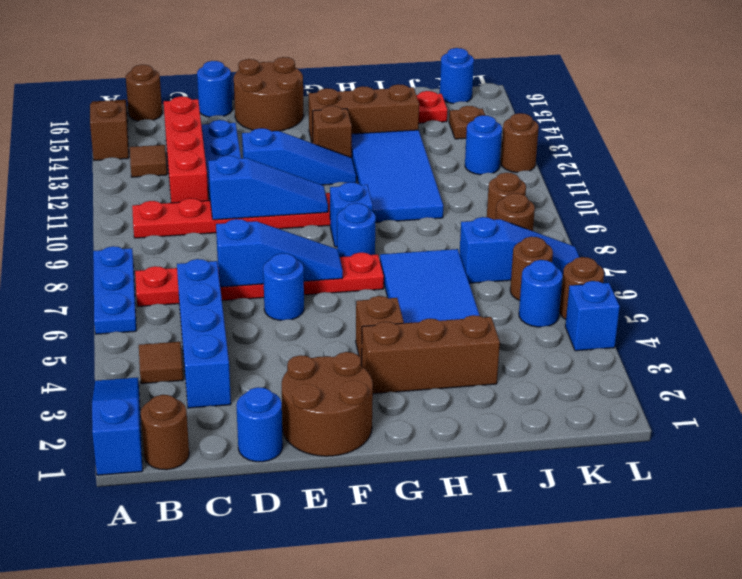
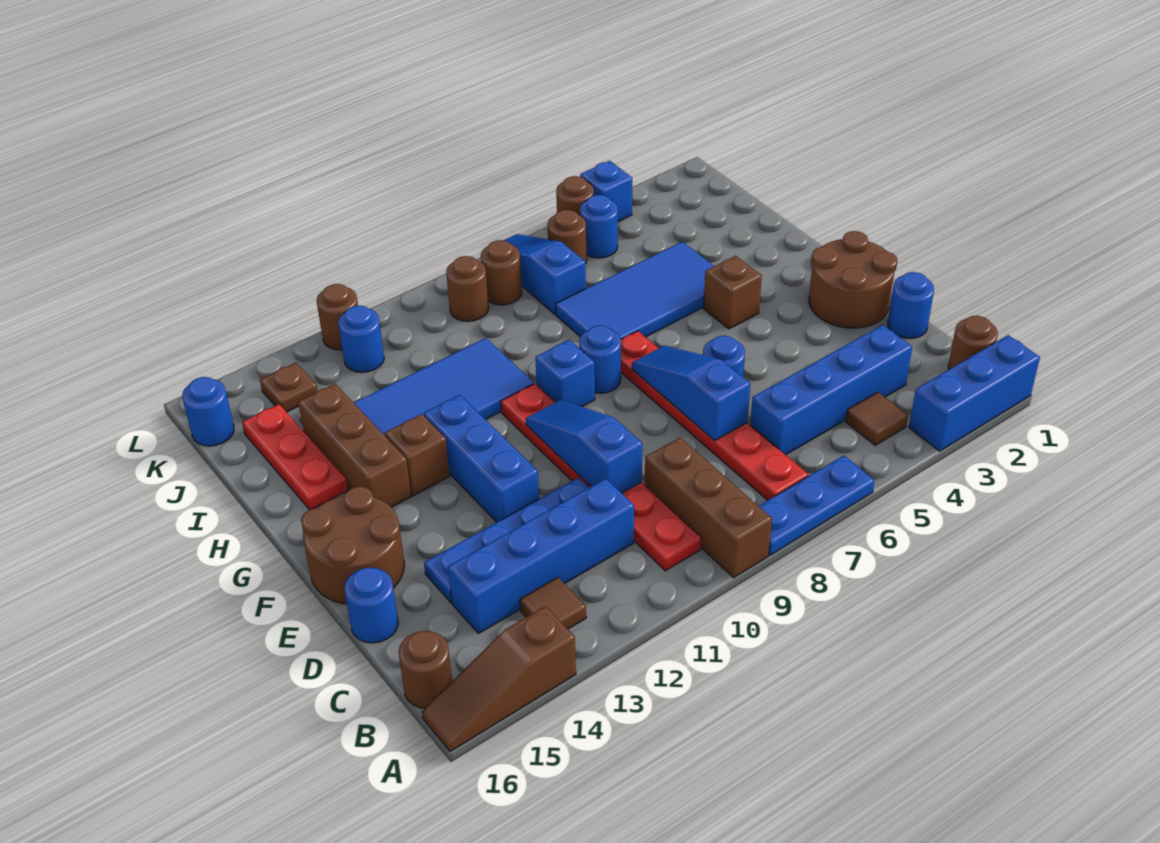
blue 1x3 slope [92,377,143,475] -> blue 1x3 brick [909,335,1040,451]
red 1x4 brick [164,96,208,203] -> blue 1x4 brick [448,479,634,633]
blue 1x3 slope [242,128,356,185] -> blue 1x3 brick [424,395,539,522]
brown 1x3 brick [362,315,500,394] -> brown 1x3 brick moved to [645,438,772,578]

